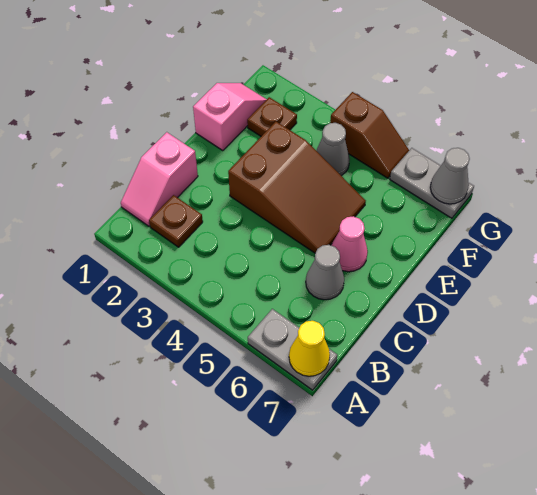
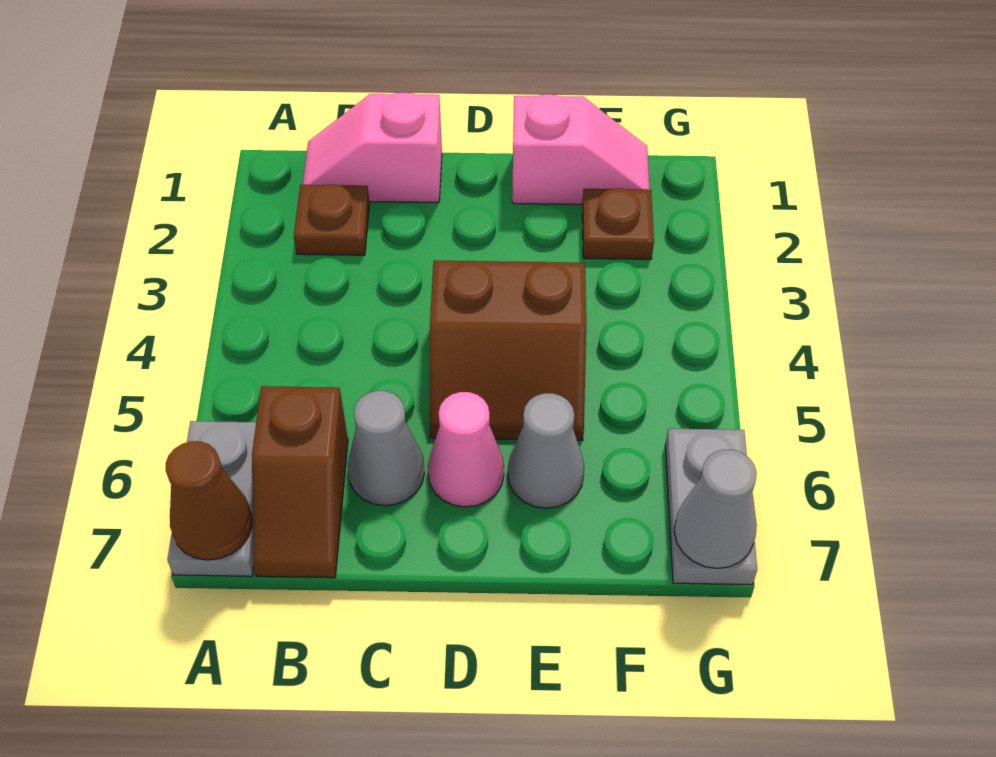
yellow 1x1 cone [289,321,330,376] -> brown 1x1 cone [166,441,252,560]
brown 2x3 slope [228,122,366,253] -> brown 2x2 slope [430,261,586,441]
grey 1x1 cone [316,123,350,176] -> grey 1x1 cone moved to [508,393,584,508]
brown 1x2 slope [330,92,409,178] -> brown 1x2 slope moved to [252,386,348,578]

